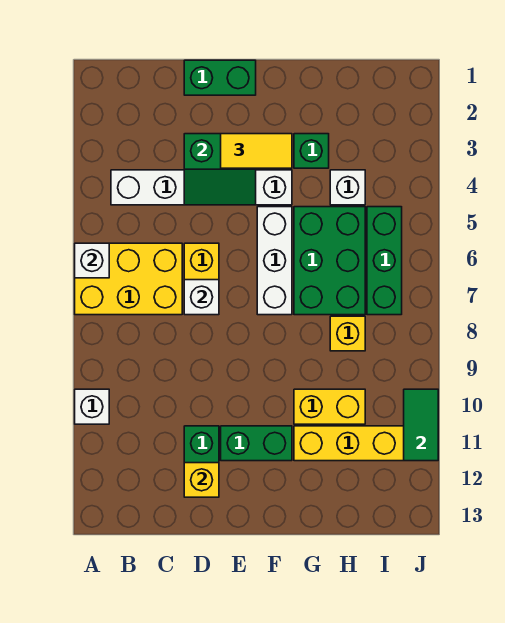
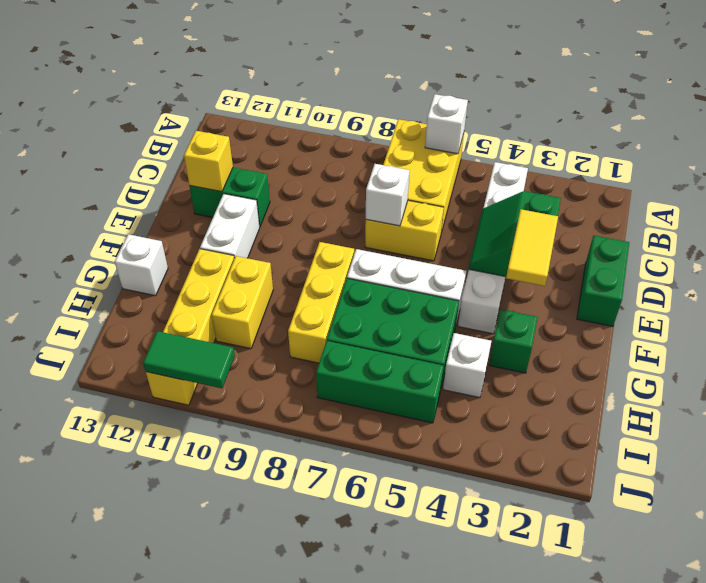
white 1x1 brick [75,389,109,424] -> white 1x1 brick moved to [115,234,168,296]
green 1x2 brick [221,426,292,461] -> white 1x2 brick [200,194,260,258]
yellow 1x1 brick [330,316,365,351] -> yellow 1x3 brick [288,242,354,363]

